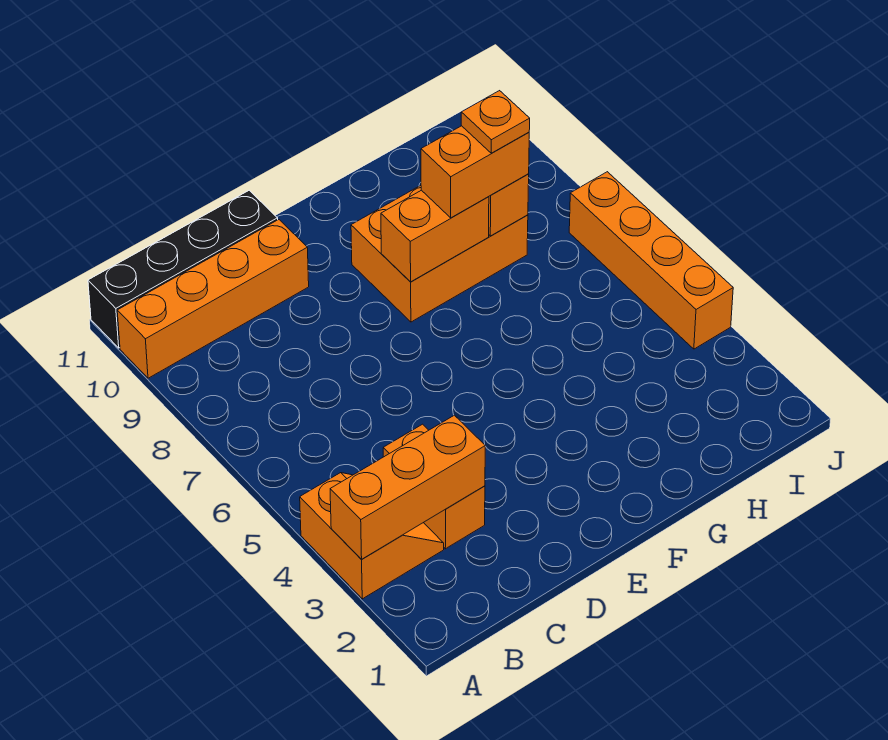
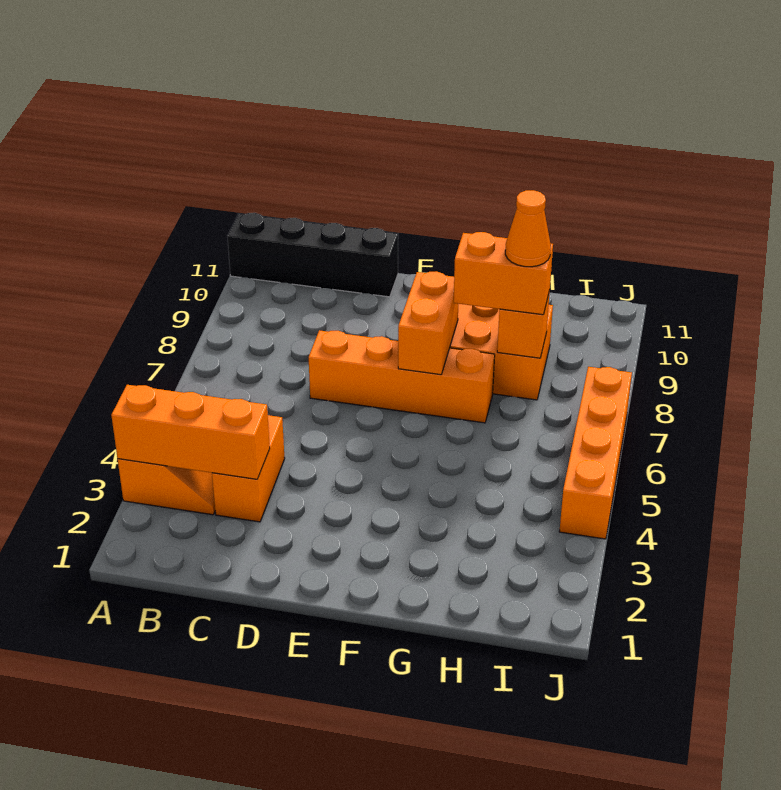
orange 1x4 brick [117,220,309,378] -> orange 1x4 brick moved to [309,330,495,423]
orange 1x2 brick [381,190,489,282] -> orange 1x2 brick turned to [398,271,458,375]
orange 1x1 plate [461,91,530,153] -> orange 1x1 cone [505,190,551,267]

